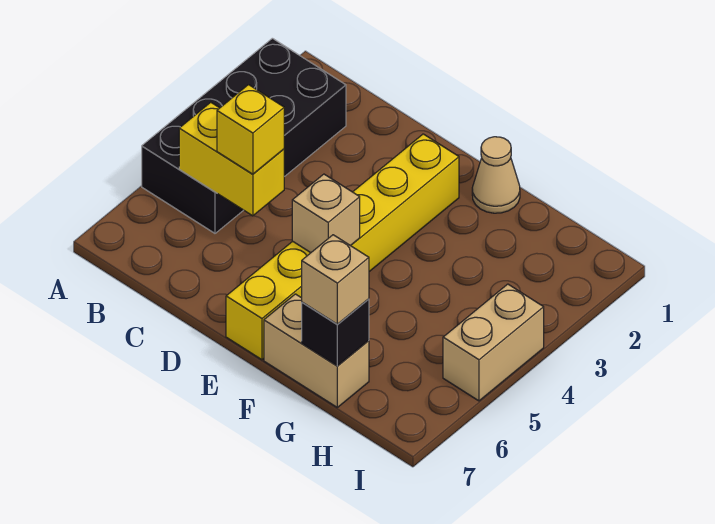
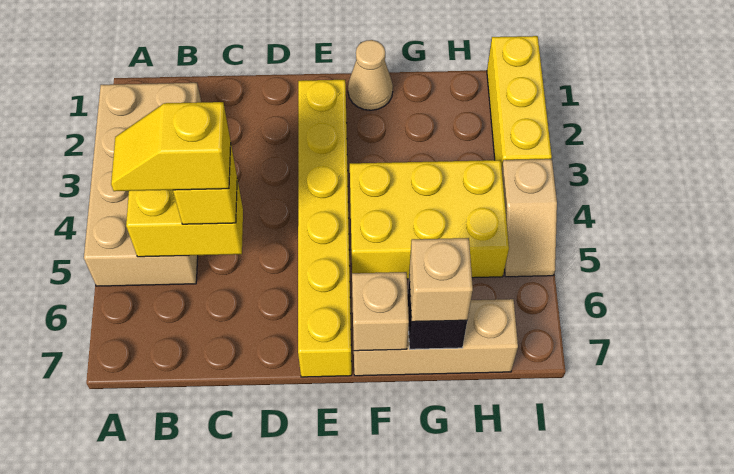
black 2x4 brick [142,38,346,233] -> tan 2x4 brick [84,83,201,286]
none -> yellow 1x2 slope [111,102,231,191]
tan 1x1 brick [292,174,360,253] -> tan 1x1 brick moved to [352,272,409,351]
none -> yellow 2x3 brick [350,160,509,279]
tan 1x2 brick [264,294,369,407] -> tan 1x3 brick [354,299,518,376]
none -> yellow 1x3 brick [487,36,552,166]
tan 1x2 brick [443,284,544,401] -> tan 1x2 slope [502,159,557,277]

